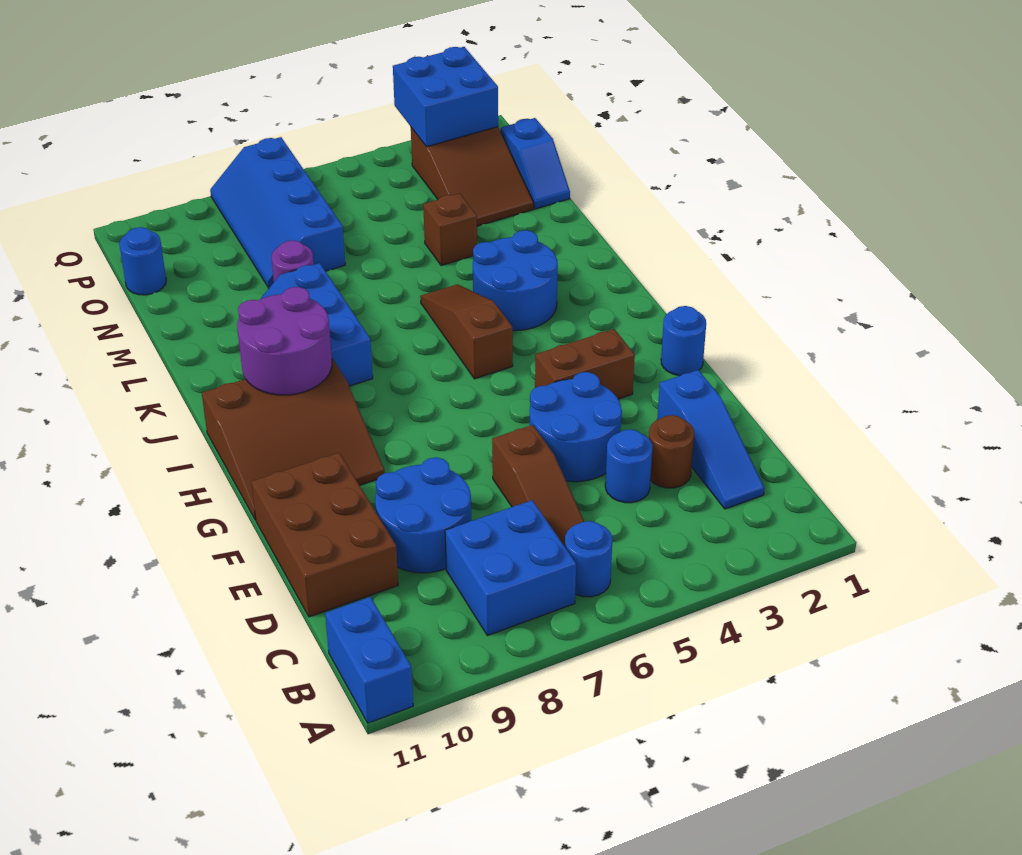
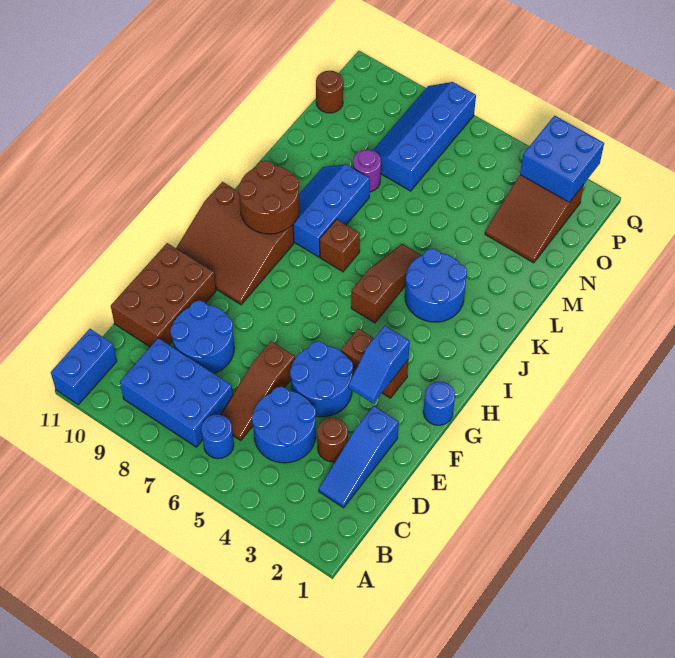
blue 2x2 brick [445,500,576,636] -> blue 2x3 brick [120,338,233,447]
blue 1x1 round brick [605,429,652,503] -> blue 2x2 round brick [252,387,316,463]
purple 2x2 round brick [237,287,332,395] -> brown 2x2 round brick [238,161,299,234]
brown 1x1 brick [423,193,477,266] -> brown 1x1 brick moved to [320,219,360,272]
blue 1x2 slope [501,118,570,209] -> blue 1x2 slope moved to [348,326,410,403]
blue 1x1 round brick [119,227,166,295] -> brown 1x1 round brick [316,71,343,113]

